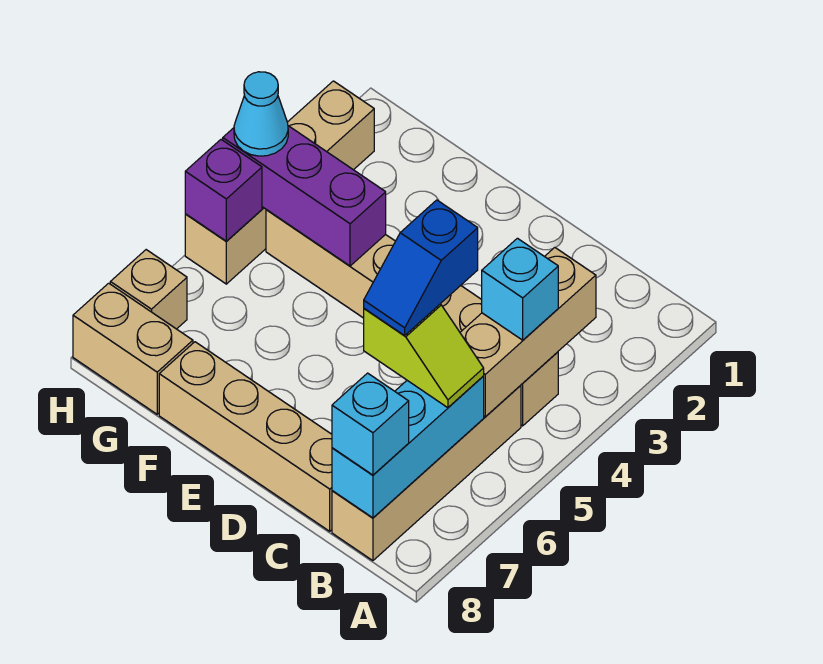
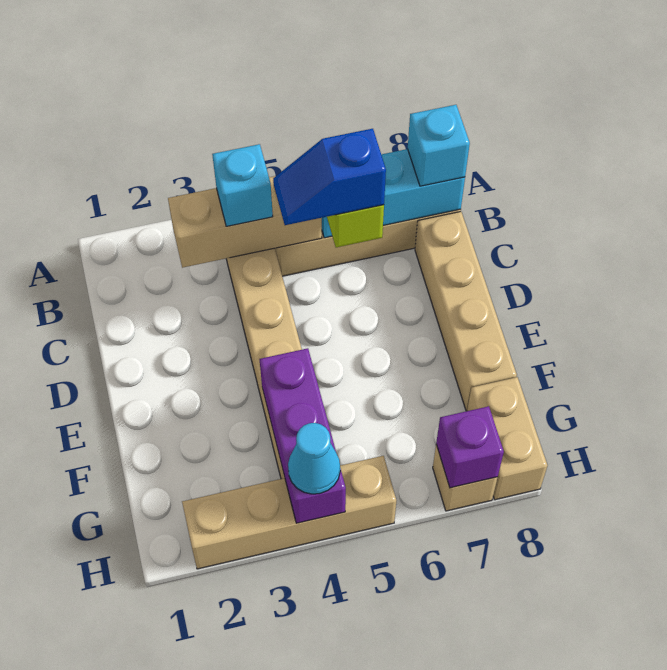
blue 1x2 slope [364,200,478,335] -> blue 1x2 slope turned to [273,129,386,225]
purple 1x1 brick [185,140,262,241] -> purple 1x1 brick moved to [436,406,504,488]

